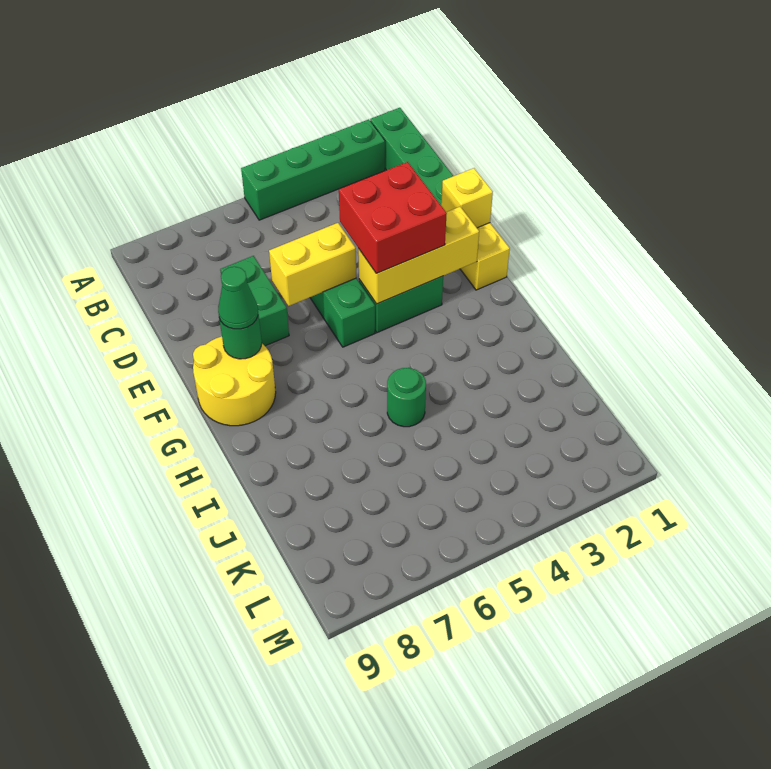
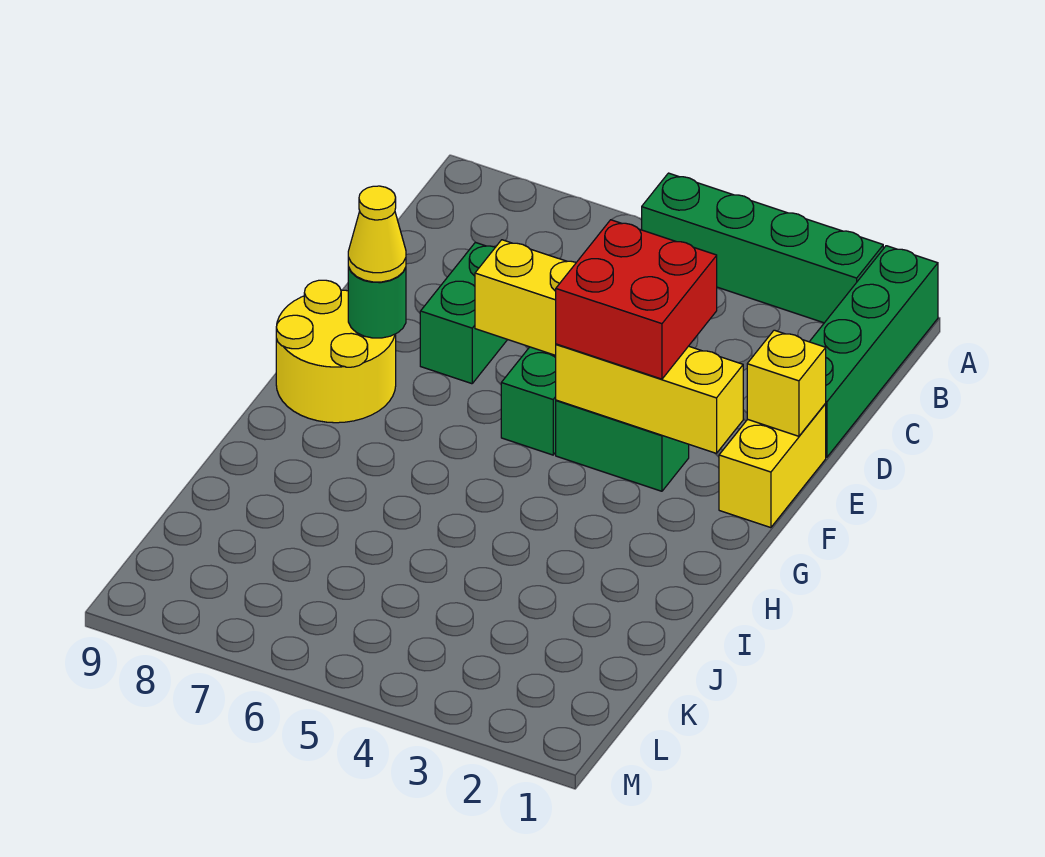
green 1x1 cone [218,267,258,329] -> yellow 1x1 cone [348,186,406,282]
green 1x1 round brick [387,368,426,427] -> none

